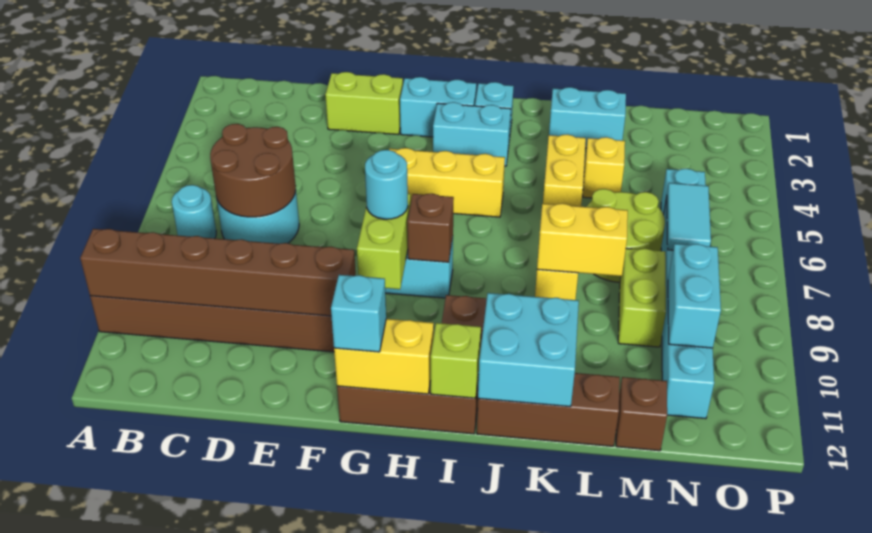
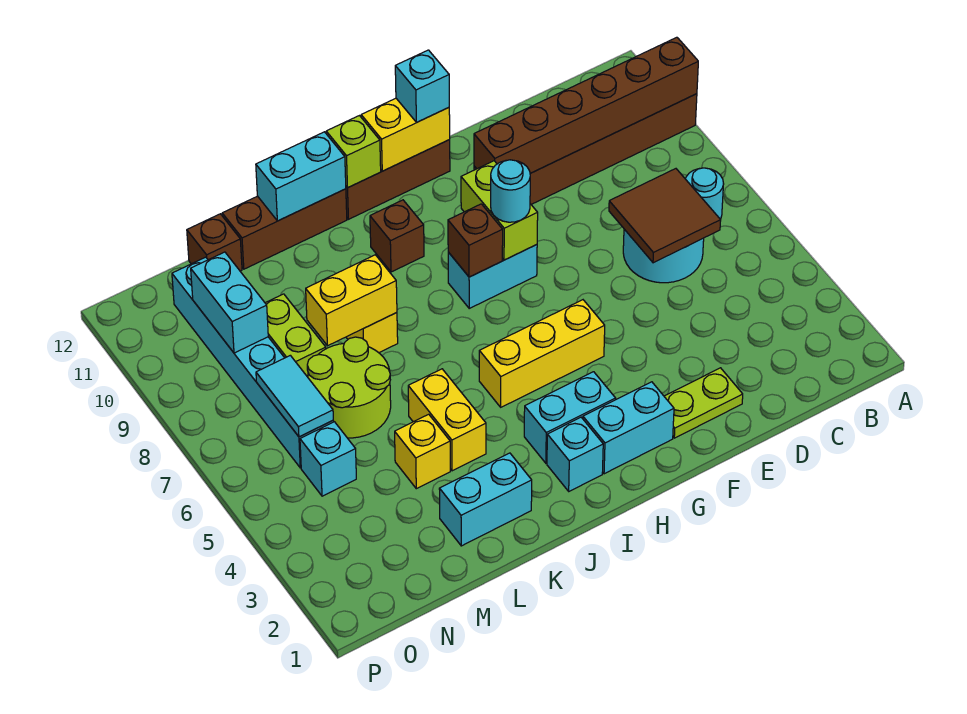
brown 2x2 round brick [210,124,296,217] -> brown 2x2 tile [609,169,721,263]
lime 1x2 brick [325,72,403,135] -> lime 1x2 plate [664,368,743,438]
cyan 2x2 brick [478,293,579,407] -> cyan 1x2 brick [256,132,346,221]

